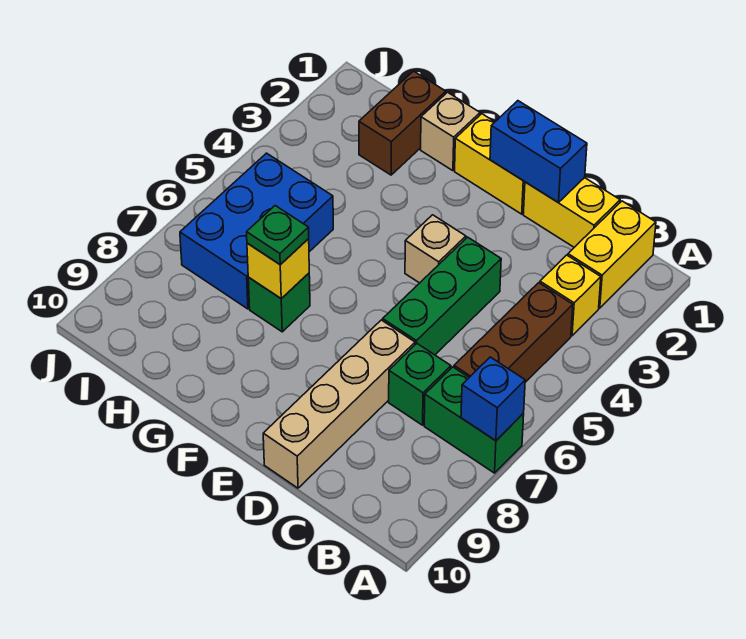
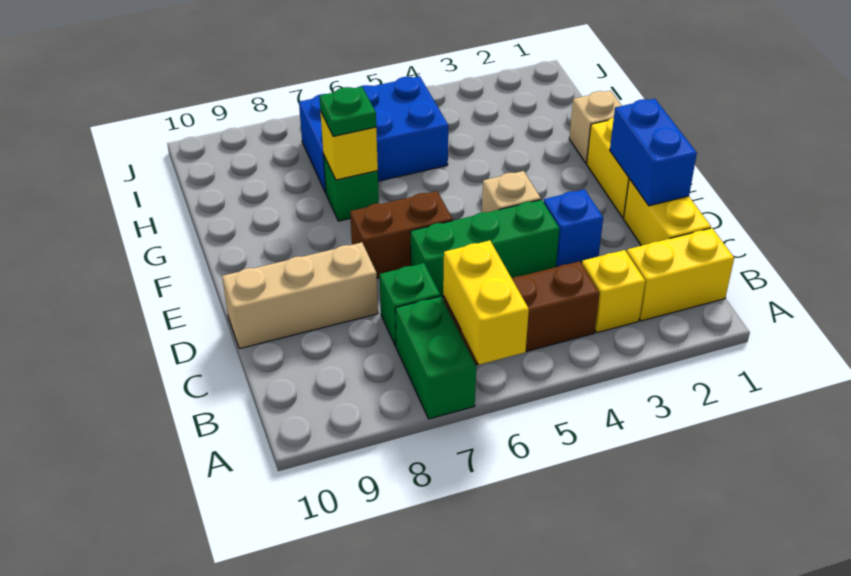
none -> yellow 1x2 brick [443,240,529,365]
blue 1x1 brick [461,357,525,441] -> blue 1x1 brick moved to [544,189,603,267]
tan 1x4 brick [263,320,415,488] -> tan 1x3 brick [222,243,378,349]
brown 1x2 brick [359,71,446,175] -> brown 1x2 brick moved to [350,191,453,278]

